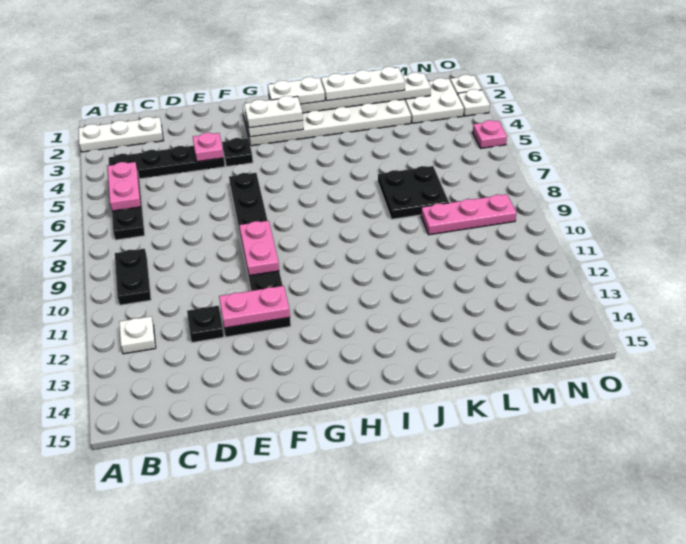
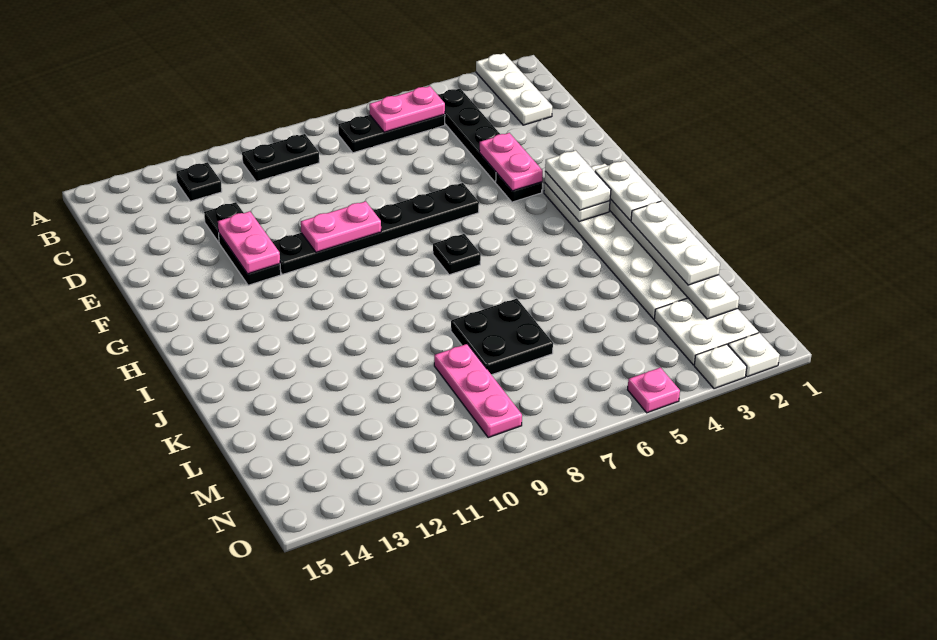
white 1x1 plate [119,316,156,354] -> black 1x1 plate [176,162,222,201]
pink 1x1 plate [193,133,224,162] -> pink 1x2 plate [479,133,543,191]
none -> black 1x1 plate [433,234,481,275]

